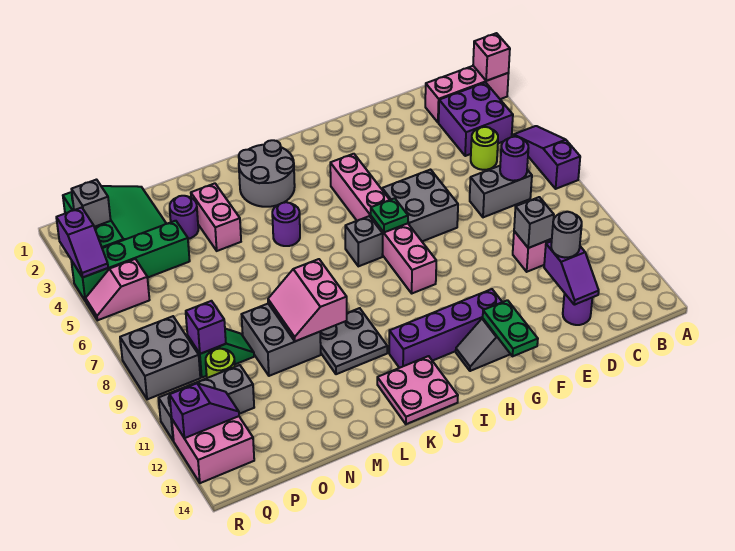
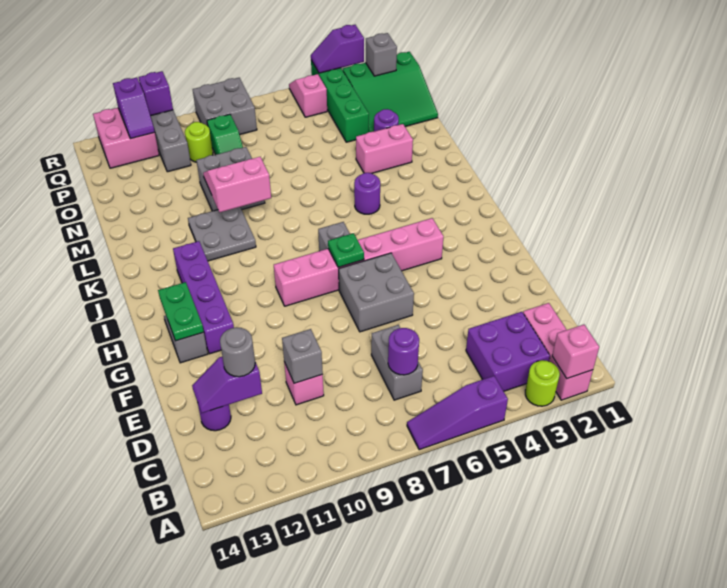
purple 1x3 slope [514,126,580,189] -> purple 1x3 slope turned to [407,376,508,450]
lime 1x1 round brick [471,127,498,170] -> lime 1x1 round brick moved to [525,360,560,406]
green 1x2 plate [483,300,538,356] -> green 1x2 plate turned to [158,282,204,341]
grey 2x2 round brick [239,140,295,207] -> none
pink 2x2 plate [377,356,458,424] -> none
purple 1x1 brick [186,301,226,354] -> purple 1x1 brick moved to [138,71,173,116]

